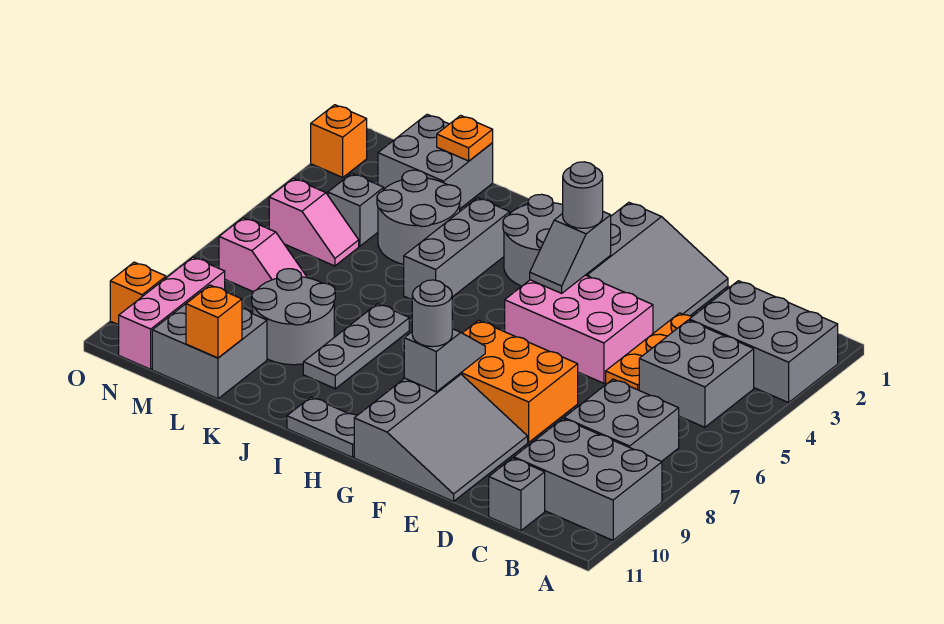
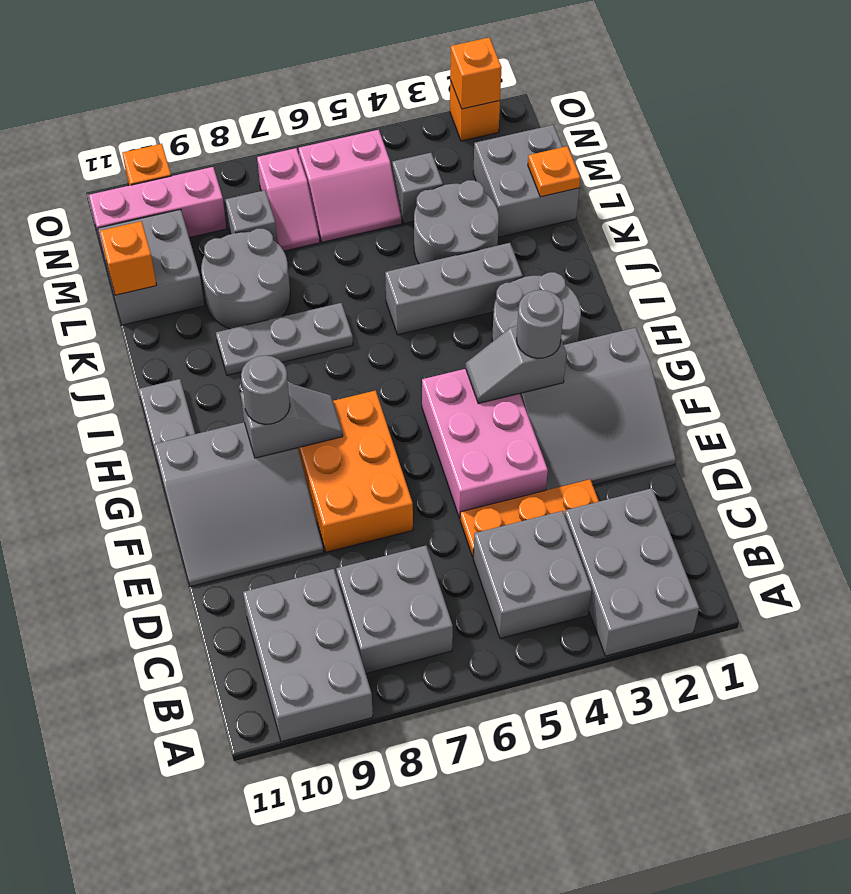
grey 1x1 brick [489,458,545,531] -> grey 1x1 brick moved to [225,190,277,242]
pink 1x2 slope [269,179,359,266] -> pink 2x2 slope [299,130,402,242]
none -> orange 1x1 brick [450,37,502,109]

